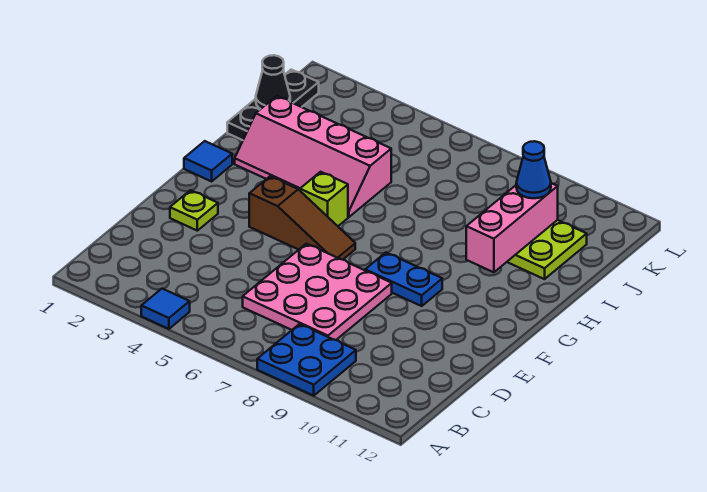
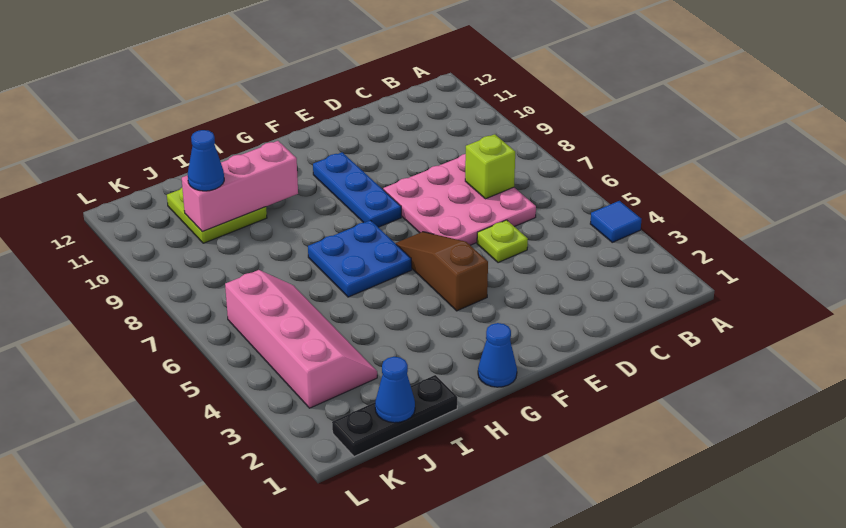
blue 2x2 plate [257,324,356,396] -> blue 2x2 plate moved to [308,220,412,297]
lime 1x1 plate [170,190,218,231] -> lime 1x1 plate moved to [477,220,528,263]
blue 1x2 plate [365,253,442,306] -> blue 1x3 plate [313,152,401,227]
blue 1x1 tile [184,141,232,181] -> blue 1x1 cone [478,323,517,387]
lime 1x1 brick [300,172,348,226] -> lime 1x1 brick moved to [465,134,515,199]
pink 2x4 slope [235,96,391,217] -> pink 2x4 slope moved to [225,270,377,408]
black 1x1 cone [256,55,290,109] -> blue 1x1 cone [375,357,415,423]

